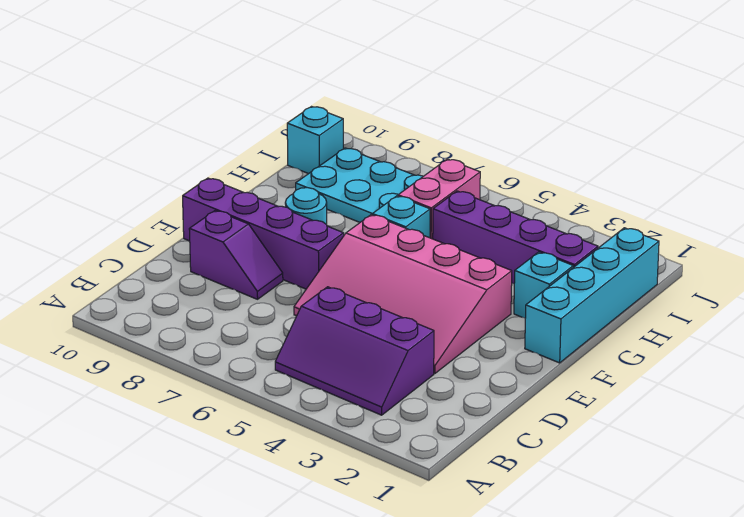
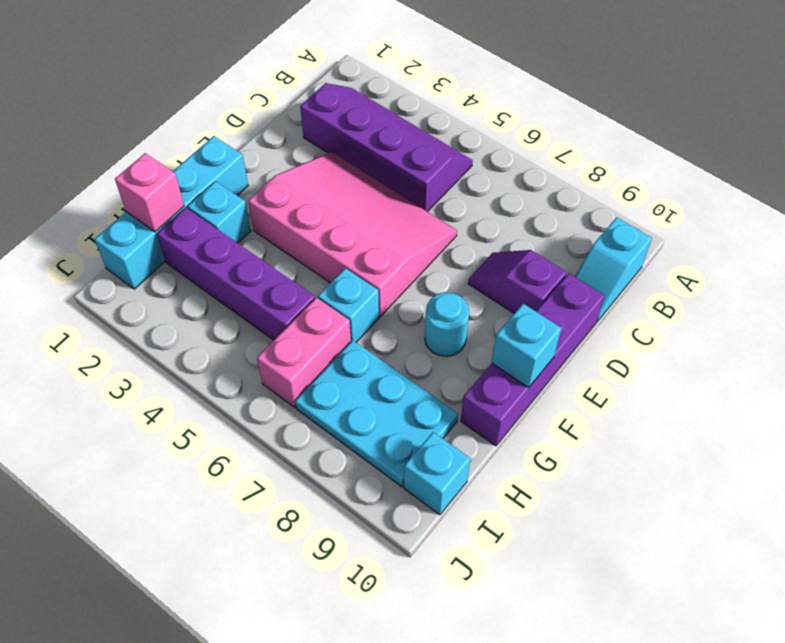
purple 2x3 slope [275,287,434,415] -> purple 2x4 slope [300,83,473,212]
none -> cyan 1x2 slope [575,217,652,322]
purple 1x4 brick [183,178,344,289] -> purple 1x4 brick turned to [461,273,605,446]
none -> cyan 1x1 brick [492,304,561,388]
none -> pink 1x1 brick [115,153,184,232]

